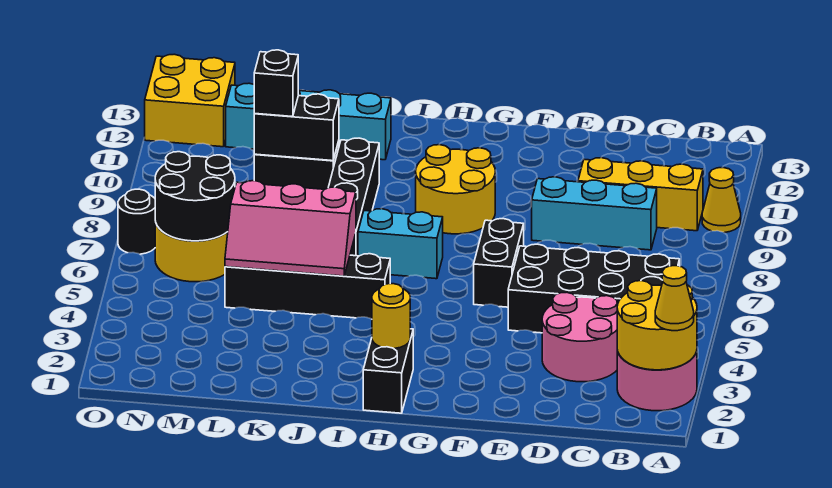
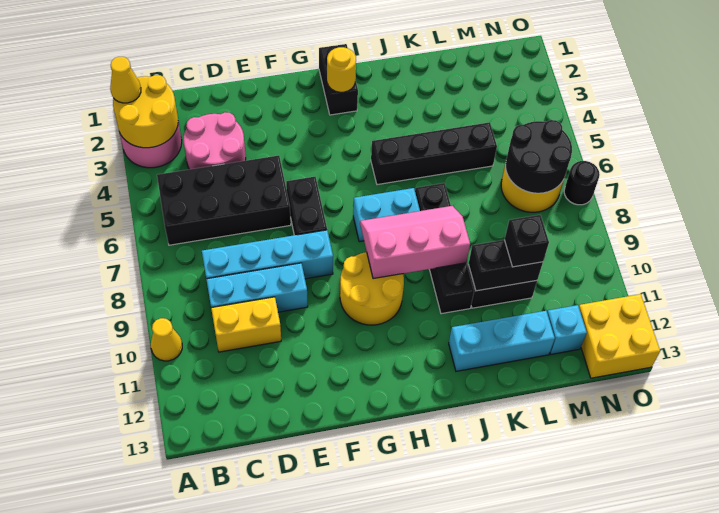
yellow 1x3 brick [578,158,703,231] -> yellow 1x2 brick [211,297,281,352]
none -> cyan 1x4 brick [202,230,333,279]
pink 2x3 slope [225,181,356,276] -> pink 2x3 slope moved to [360,206,470,279]

